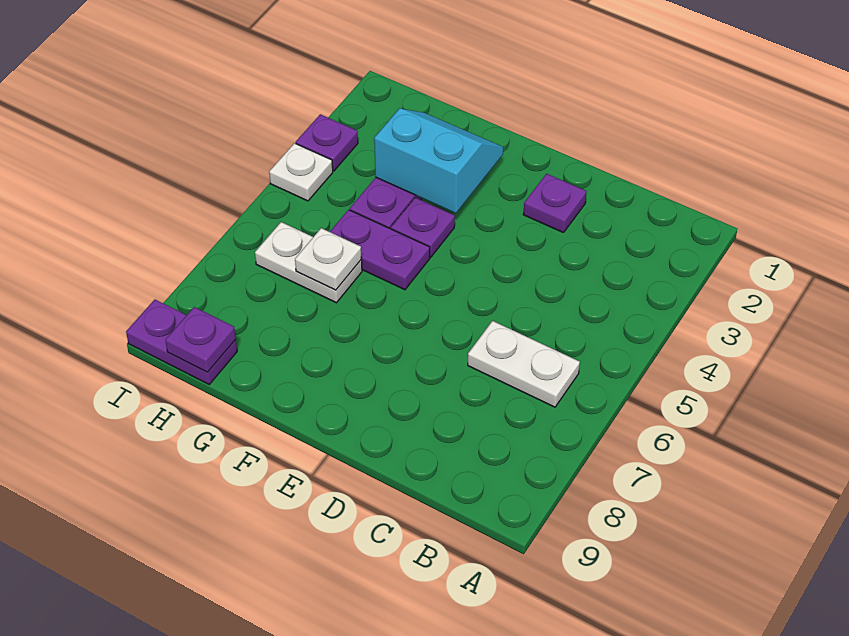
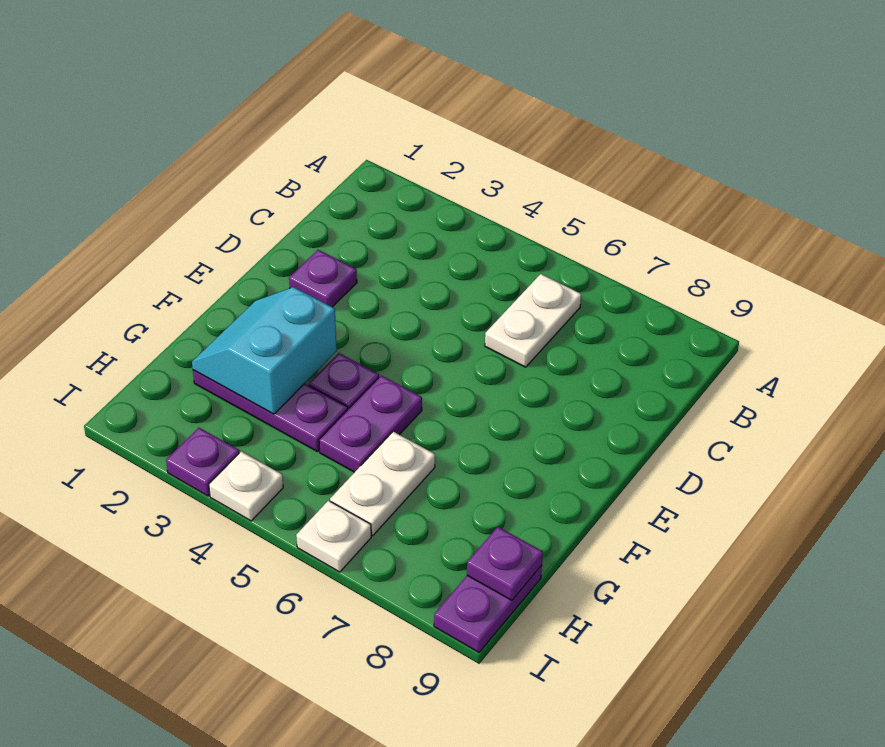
white 1x1 plate [295,228,361,290] -> white 1x1 plate moved to [296,501,371,572]

